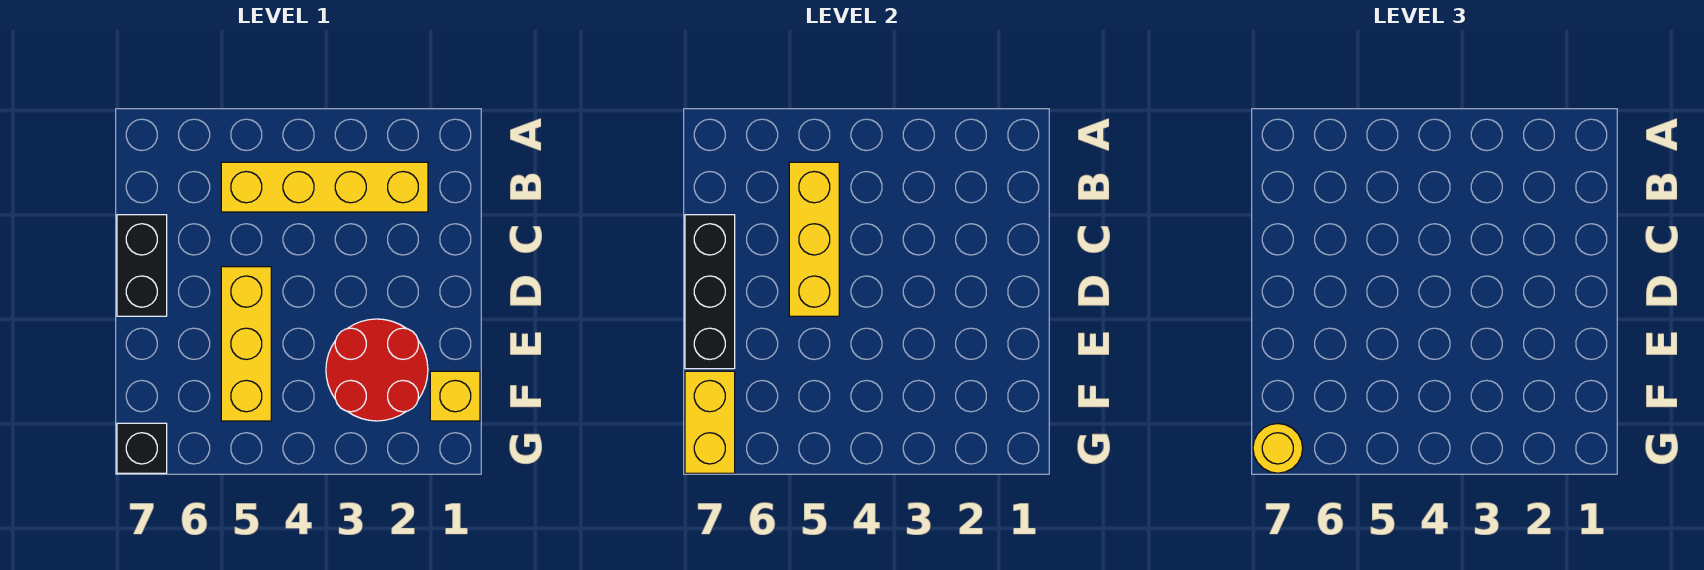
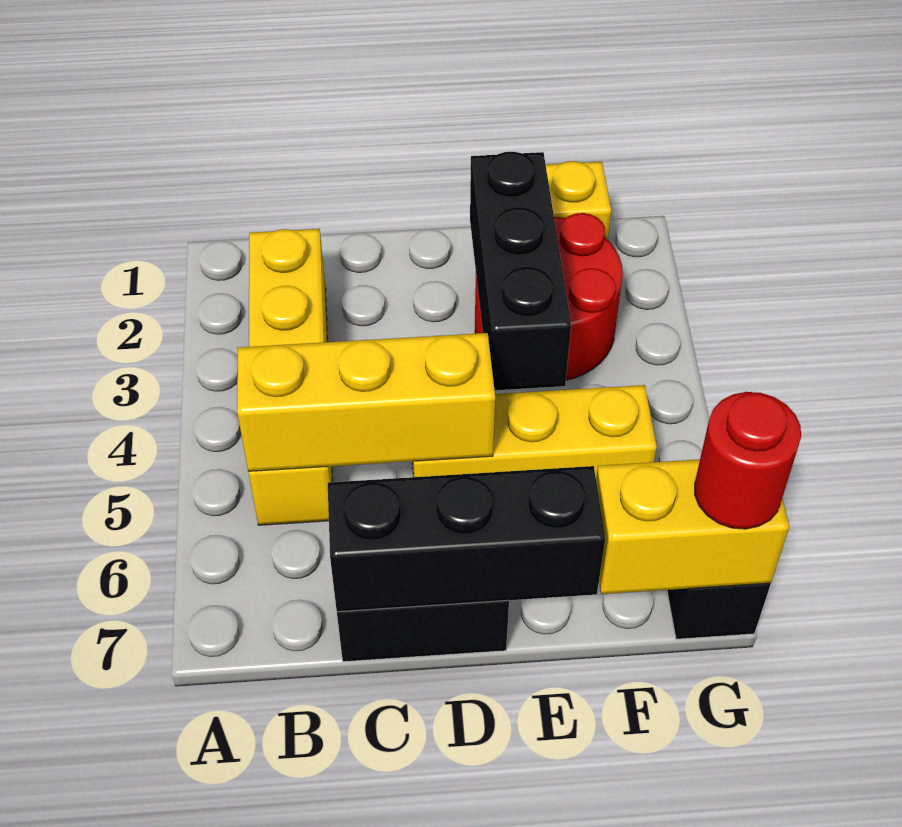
none -> black 1x3 brick [470,152,571,390]
yellow 1x1 round brick [1253,424,1303,473] -> red 1x1 round brick [695,392,801,529]

